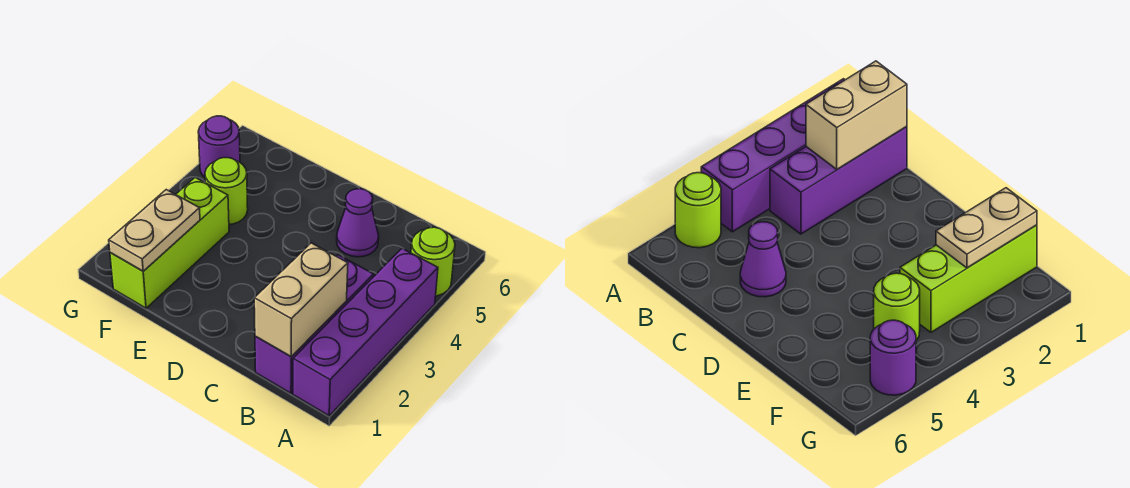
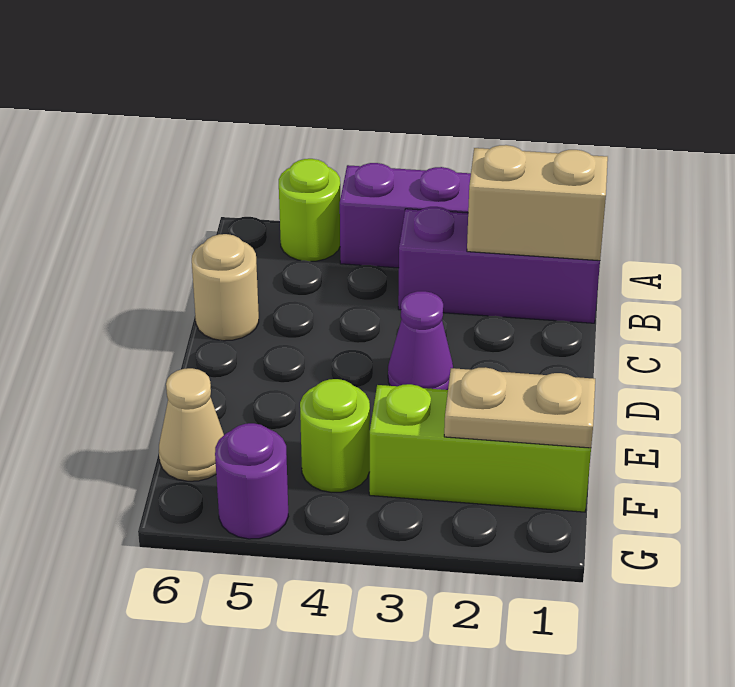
purple 1x1 cone [337,189,379,257] -> purple 1x1 cone moved to [388,291,453,390]
none -> tan 1x1 round brick [192,234,259,341]
none -> tan 1x1 cone [159,368,224,481]

